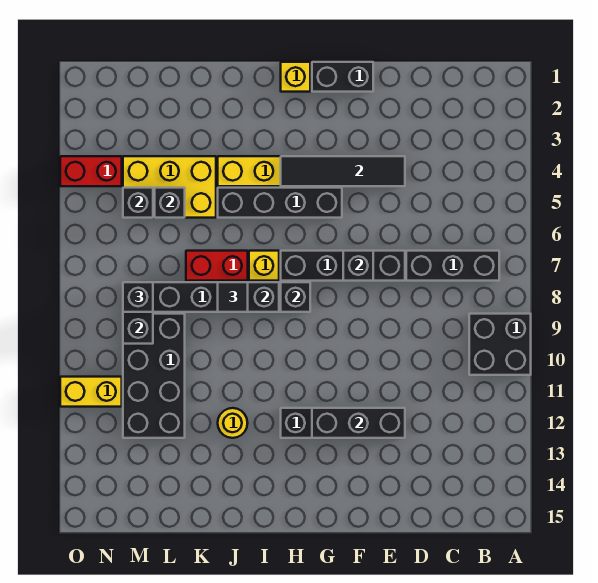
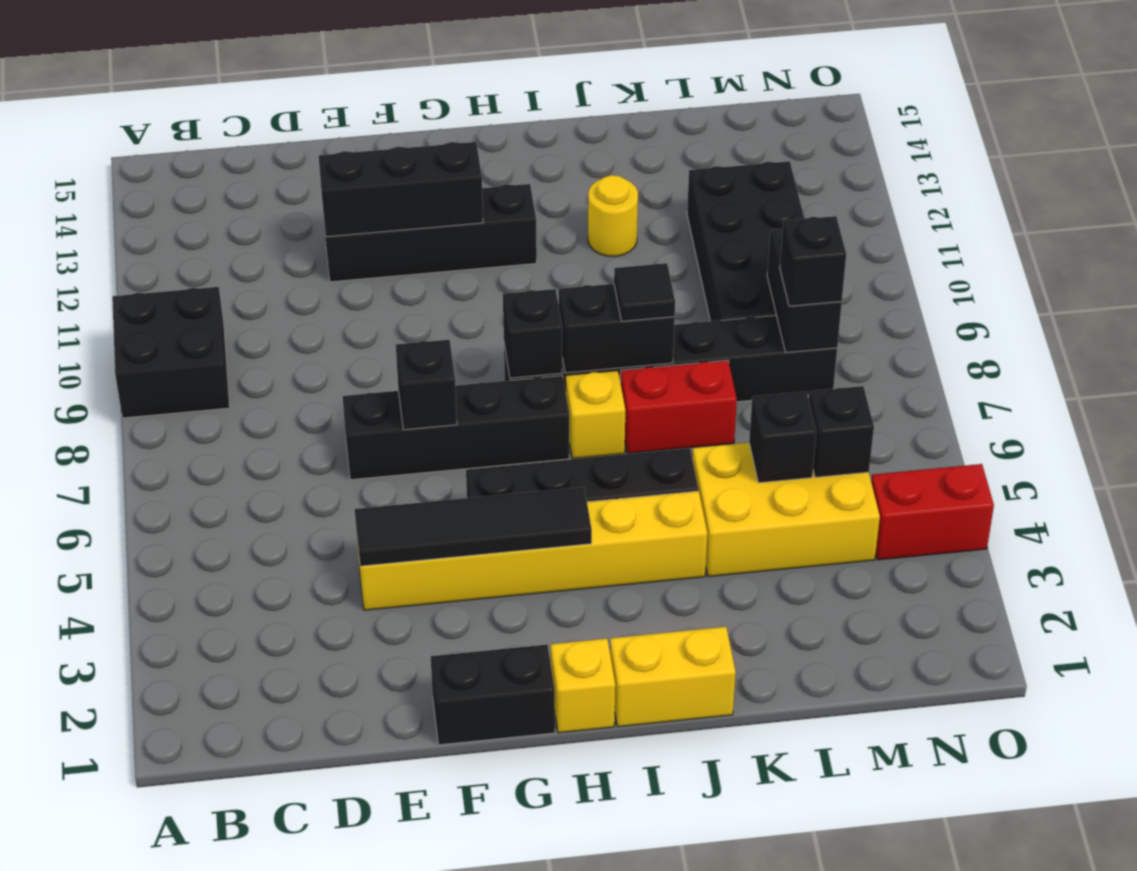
black 1x3 brick [406,251,499,281] -> none
yellow 1x2 brick [60,377,122,407] -> yellow 1x2 brick moved to [610,627,736,727]

